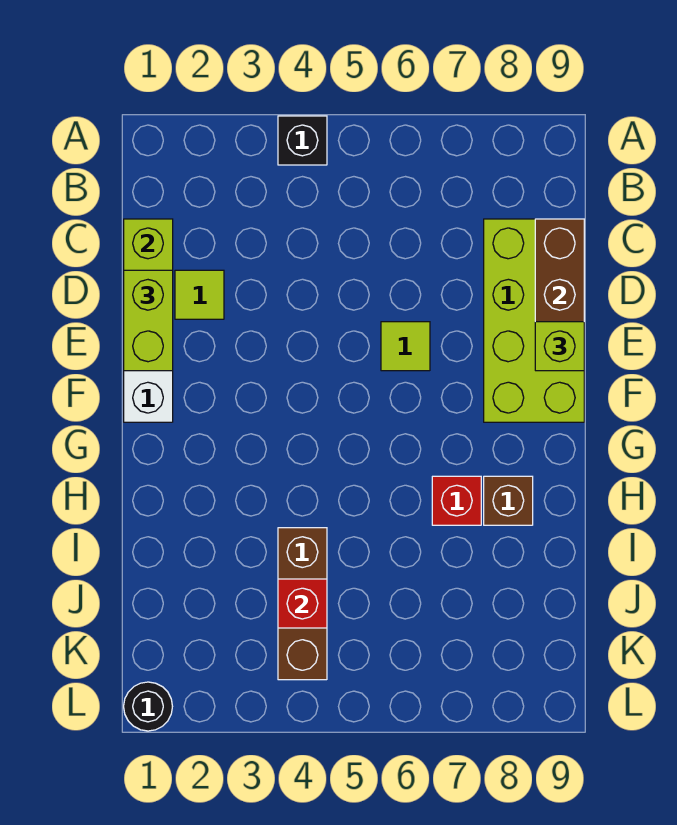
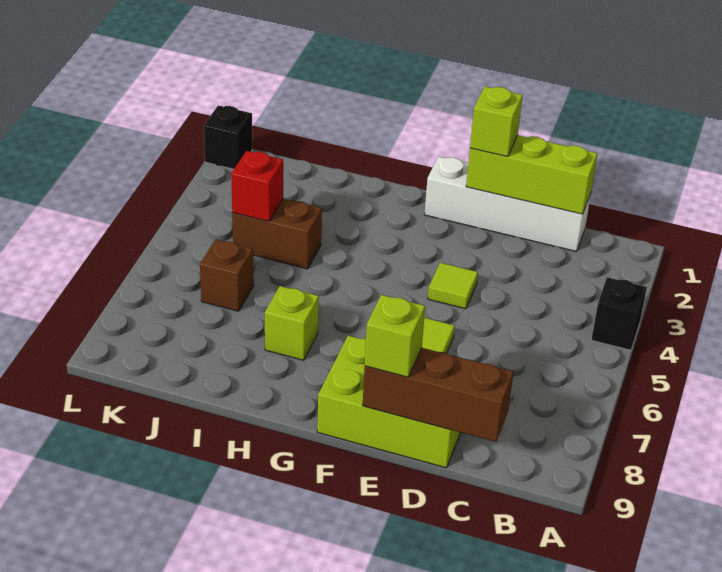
lime 2x4 brick [484,219,584,422] -> lime 2x3 brick [317,336,461,468]
lime 1x2 brick [124,270,173,371] -> lime 1x1 brick [470,87,523,157]
lime 1x1 tile [175,270,224,319] -> lime 1x1 tile moved to [428,263,478,309]
red 1x1 brick [432,476,481,525] -> lime 1x1 brick [265,286,319,360]
brown 1x1 brick [484,476,533,525] -> brown 1x1 brick moved to [200,239,254,311]
brown 1x3 brick [278,528,327,680] -> brown 1x2 brick [232,199,322,269]
black 1x1 round brick [124,682,172,731] -> black 1x1 brick [204,105,252,169]

